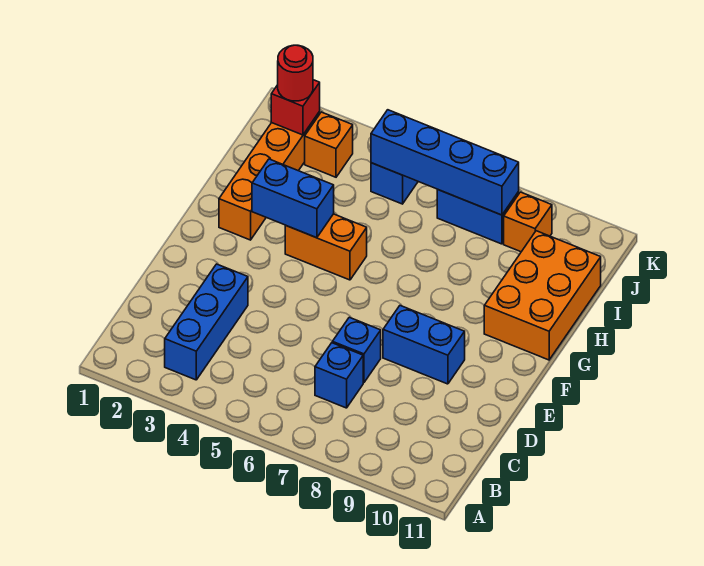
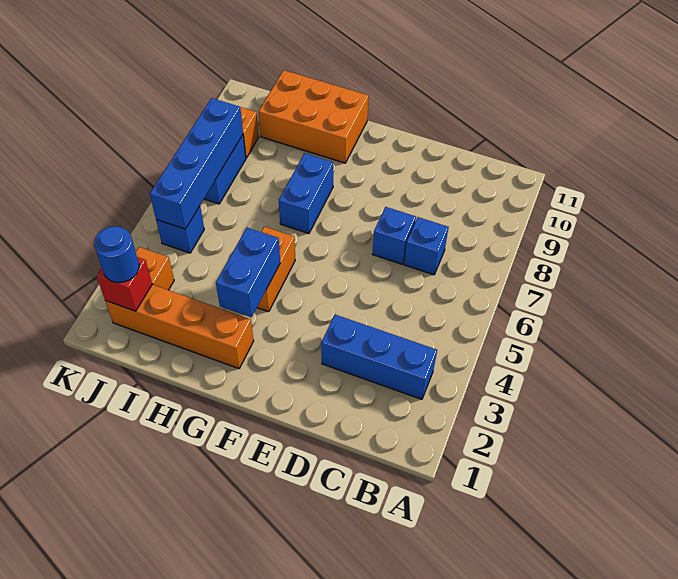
blue 1x2 brick [383,306,465,384] -> blue 1x2 brick moved to [279,153,333,234]
red 1x1 round brick [278,45,313,101] -> blue 1x1 round brick [94,226,139,283]

